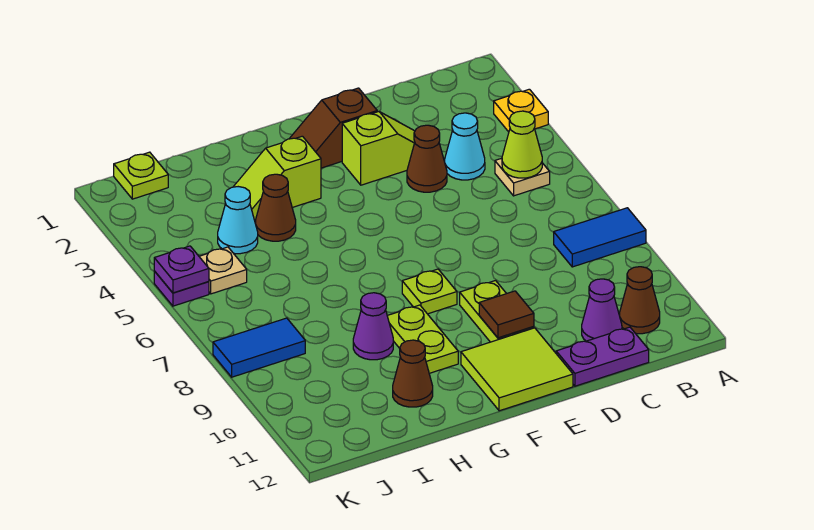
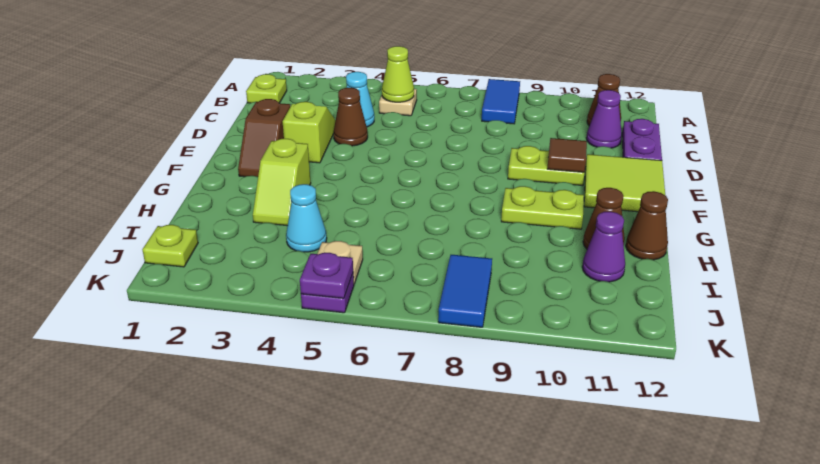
yellow 1x1 plate [494,89,548,132] -> none
lime 1x1 plate [402,269,457,314] -> lime 1x1 plate moved to [246,74,287,103]
brown 1x1 cone [255,174,296,241] -> brown 1x1 cone moved to [626,191,668,260]
purple 1x1 cone [353,293,393,360] -> purple 1x1 cone moved to [582,211,625,282]

